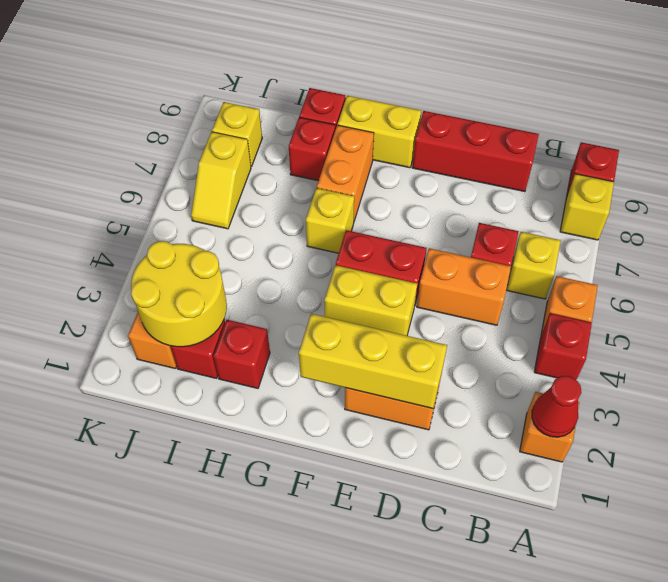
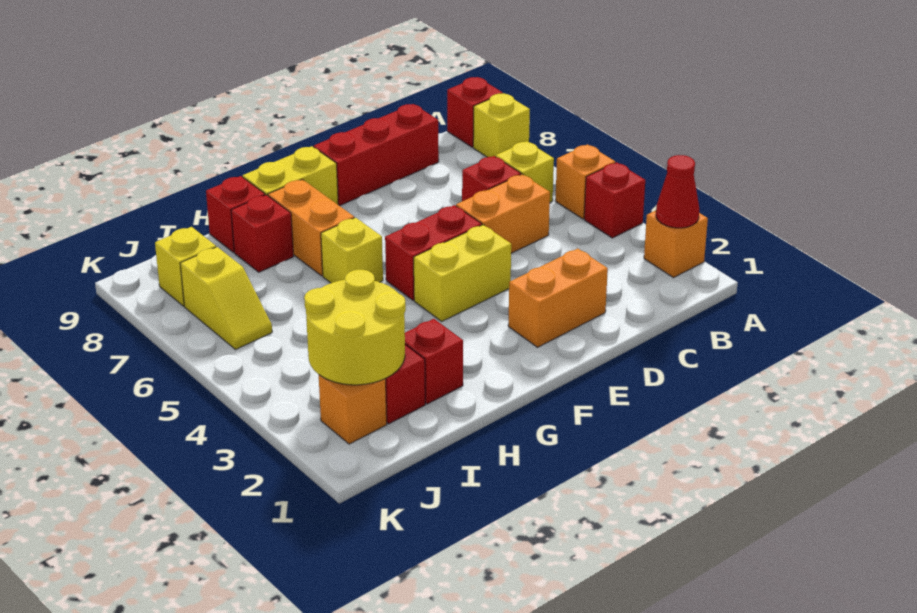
yellow 1x3 brick [299,314,447,408] -> none

